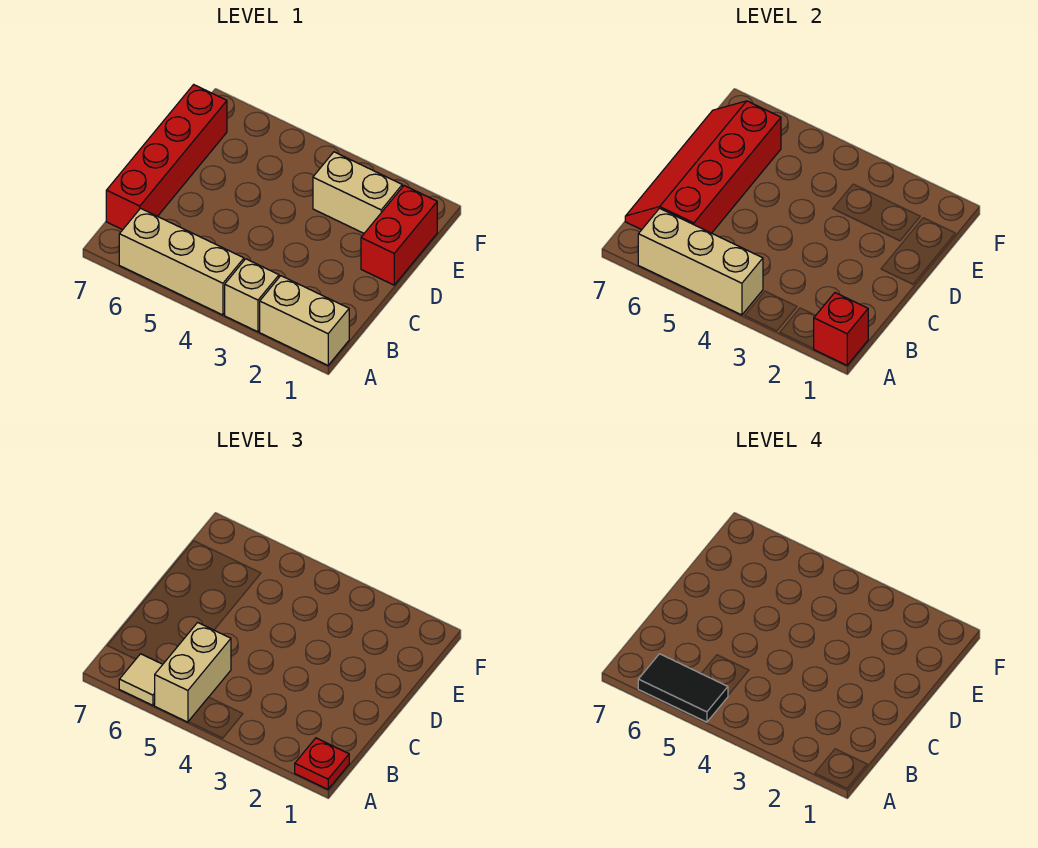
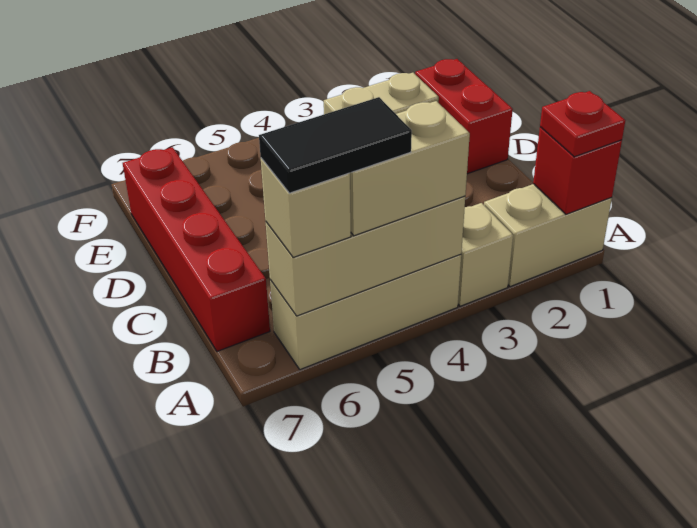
tan 1x2 brick [154,622,231,722] -> tan 1x2 brick turned to [350,101,470,236]
tan 1x1 tile [119,654,163,705] -> tan 1x1 brick [261,158,351,258]
red 2x4 slope [625,101,781,233] -> none

